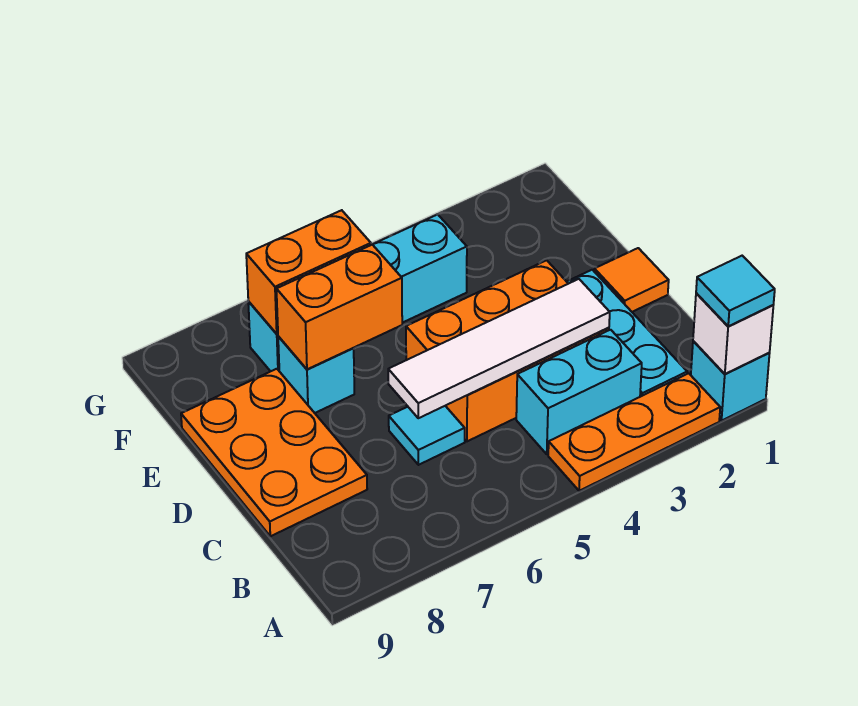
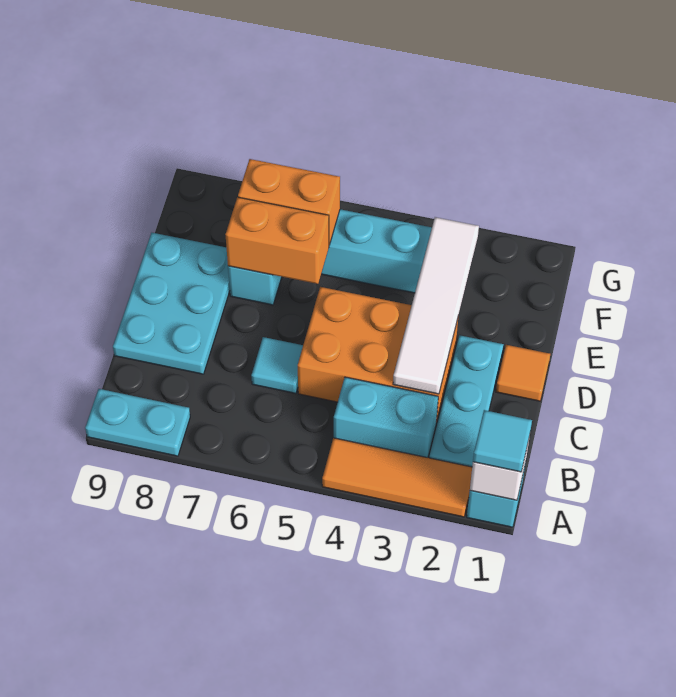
orange 1x3 plate [548,373,720,491] -> orange 1x3 tile [322,438,472,517]
none -> cyan 1x2 plate [85,389,190,456]
white 1x4 tile [388,279,610,418] -> white 1x4 tile turned to [393,217,479,394]
orange 2x3 plate [181,369,367,536] -> cyan 2x3 plate [113,233,230,374]

